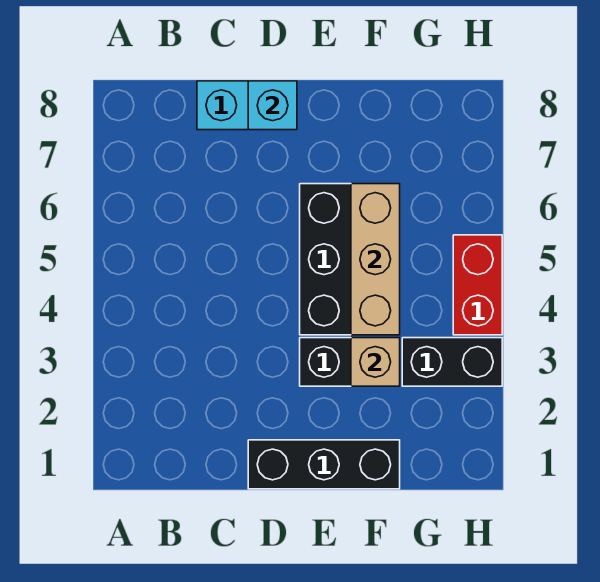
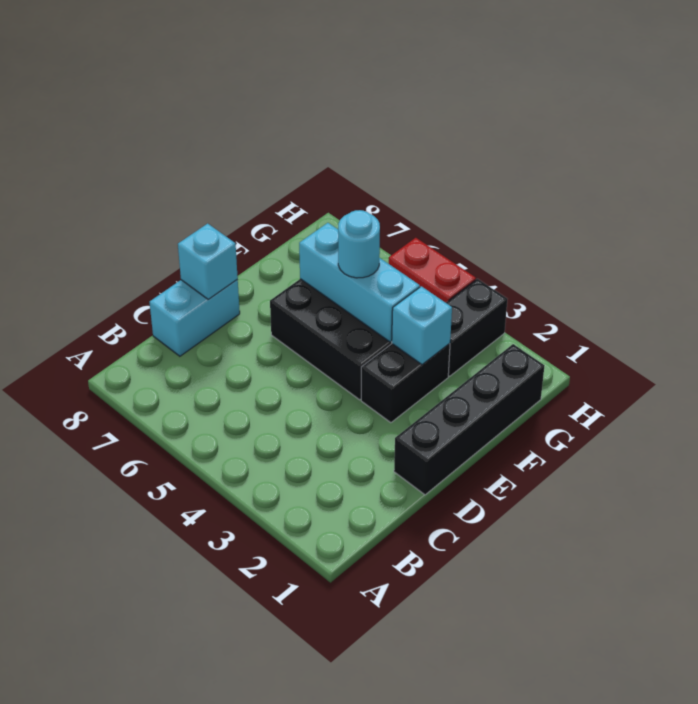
black 1x3 brick [248,440,400,489] -> black 1x4 brick [394,344,544,495]
tan 1x1 brick [351,338,400,386] -> cyan 1x1 brick [391,286,452,365]
tan 1x3 brick [351,184,400,335] -> cyan 1x3 brick [299,223,420,342]
none -> cyan 1x1 round brick [338,210,380,278]

